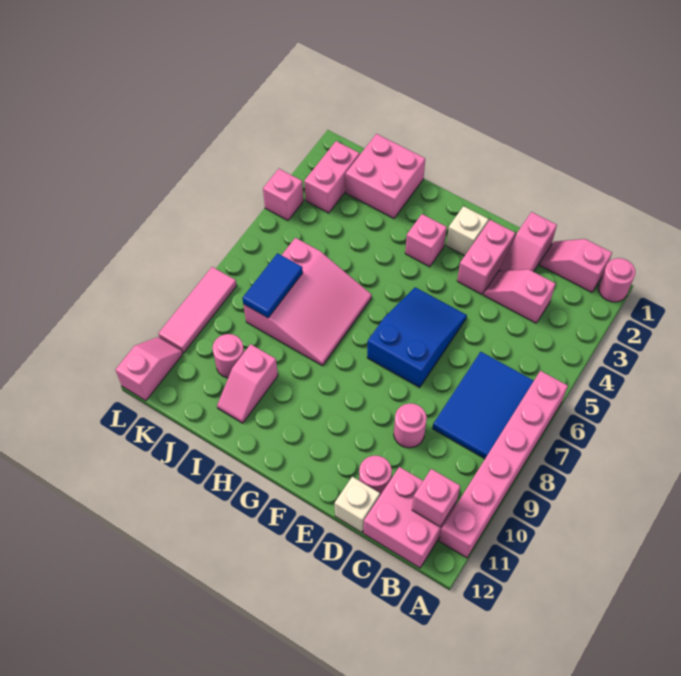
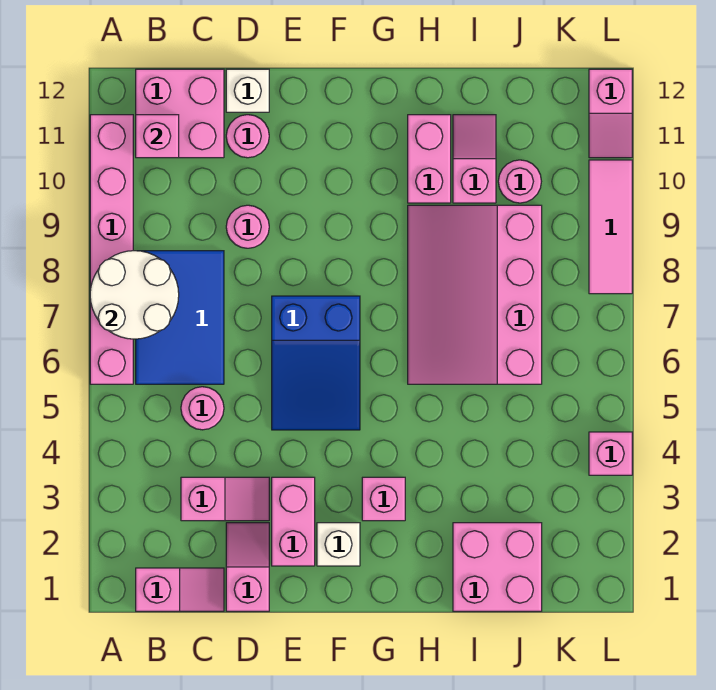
pink 1x1 round brick [599,258,635,302] -> pink 1x1 round brick moved to [181,387,224,430]
none -> white 2x2 round brick [90,251,179,339]
pink 3x3 slope [243,238,372,366] -> pink 3x4 slope [408,205,542,384]
blue 1x2 tile [242,253,303,318] -> none
pink 1x2 brick [304,141,360,213] -> pink 1x2 brick moved to [408,115,451,203]

